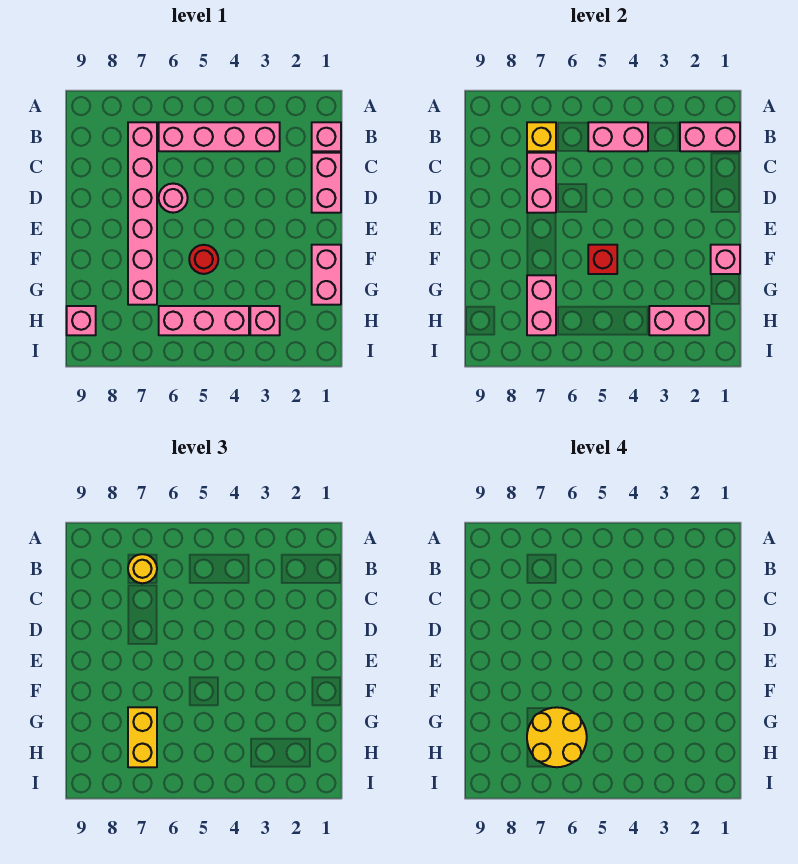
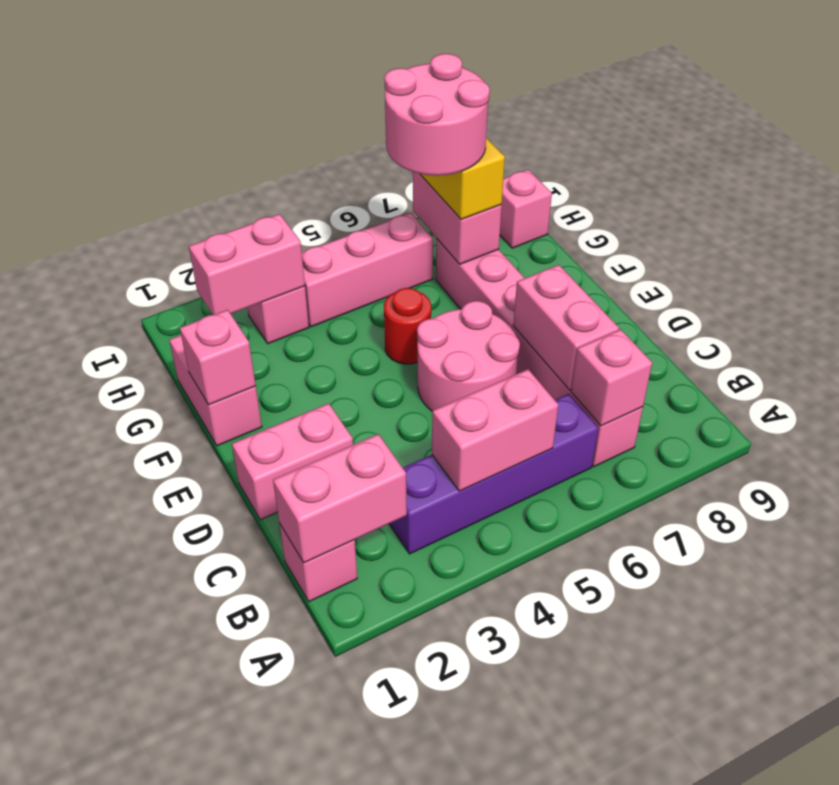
pink 1x4 brick [159,122,280,151] -> purple 1x4 brick [389,394,598,554]
yellow 1x1 brick [527,122,556,151] -> pink 1x1 brick [571,329,652,426]
yellow 1x1 round brick [128,554,157,583] -> none
pink 1x2 brick [312,153,341,213] -> pink 1x2 brick turned to [232,403,353,520]
pink 1x1 round brick [159,184,188,213] -> pink 2x2 round brick [417,301,520,411]
red 1x1 brick [588,245,617,274] -> none
yellow 2x2 round brick [527,707,587,767] -> pink 2x2 round brick [384,54,490,176]

